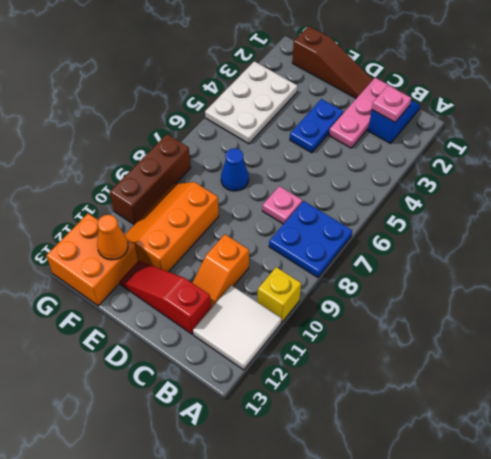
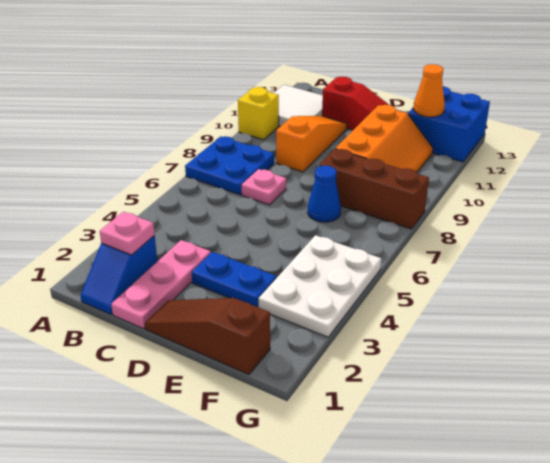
orange 1x2 slope [193,234,249,308] -> orange 1x3 slope [276,116,347,172]
blue 1x2 plate [290,99,343,153] -> blue 1x2 plate turned to [192,252,276,307]
orange 2x2 brick [46,214,138,306] -> blue 2x2 brick [408,86,490,162]
brown 1x3 brick [110,134,191,225] -> brown 1x3 brick turned to [319,149,429,229]

